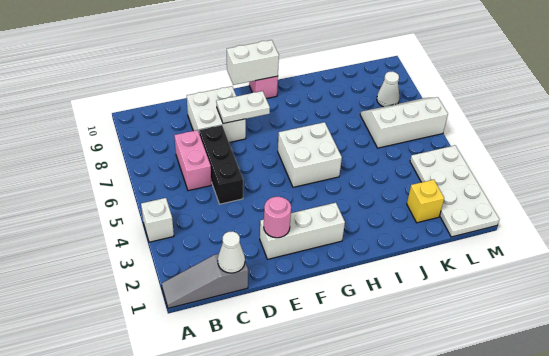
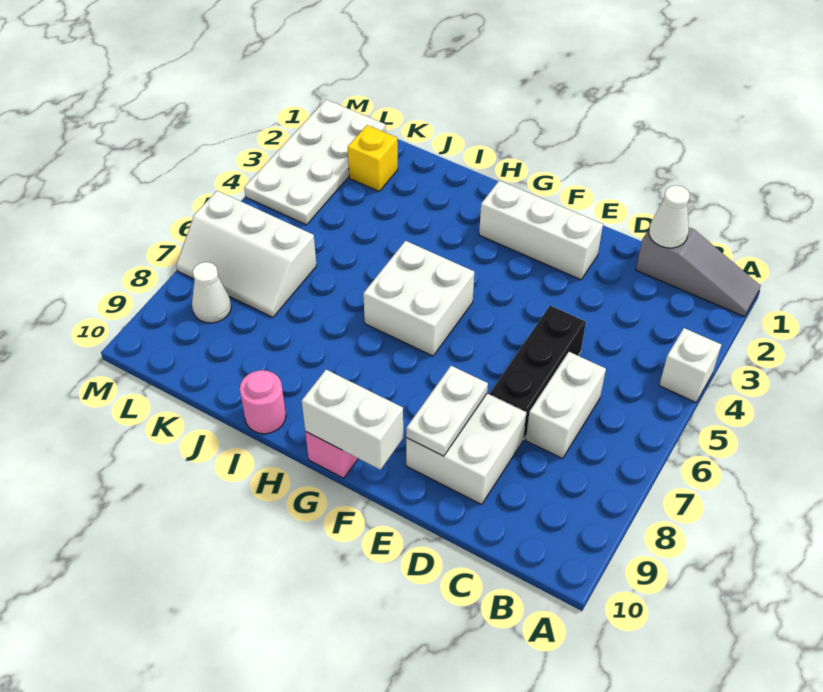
pink 1x2 brick [174,130,211,191] -> white 1x2 brick [526,352,606,458]
pink 1x1 round brick [264,197,291,238] -> pink 1x1 round brick moved to [240,370,286,434]
white 1x2 plate [216,91,270,124] -> white 1x2 plate turned to [406,366,488,456]

